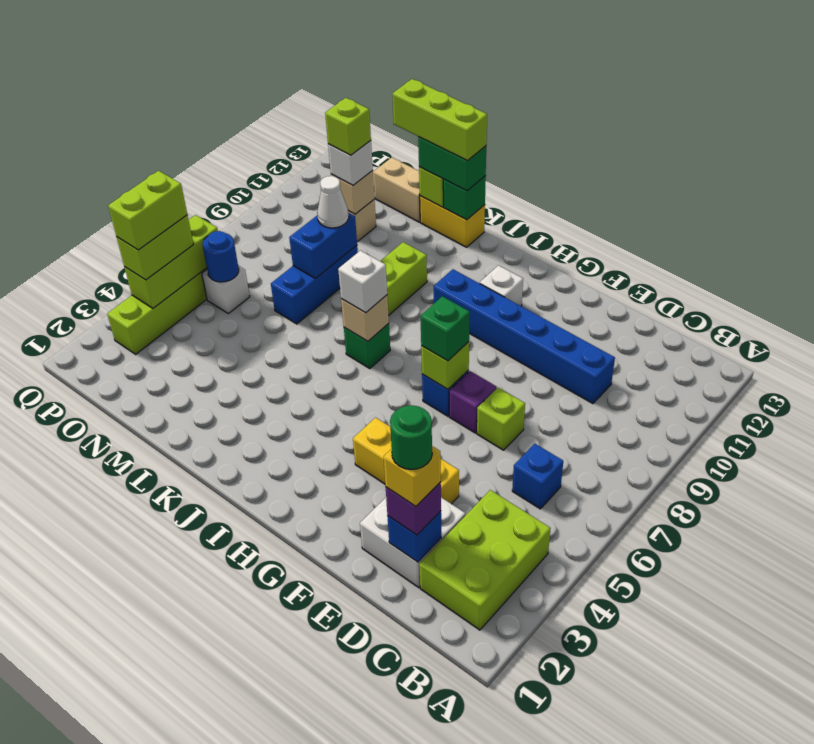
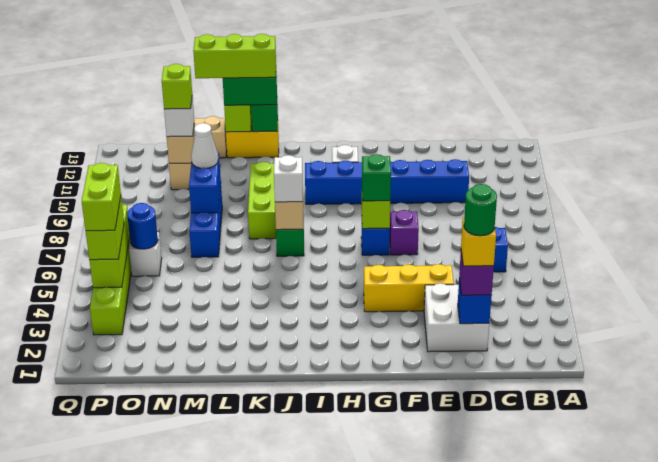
lime 2x3 brick [419,490,551,630] -> none
lime 1x1 brick [477,388,525,450] -> none

